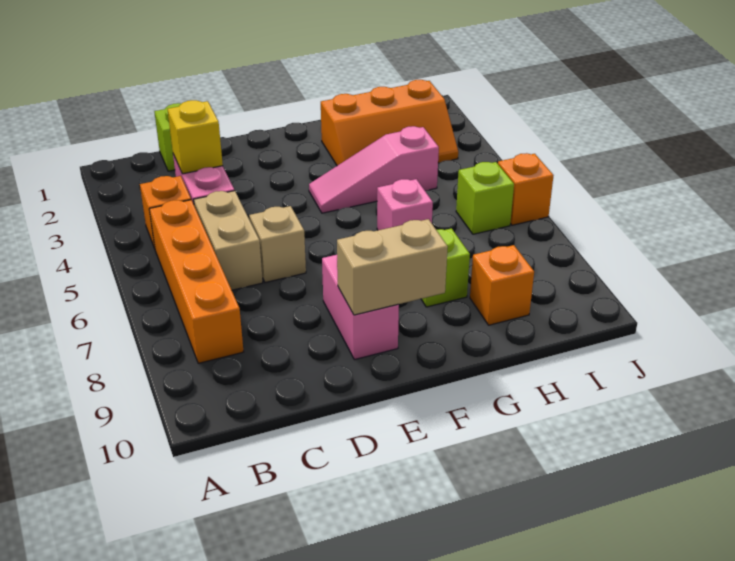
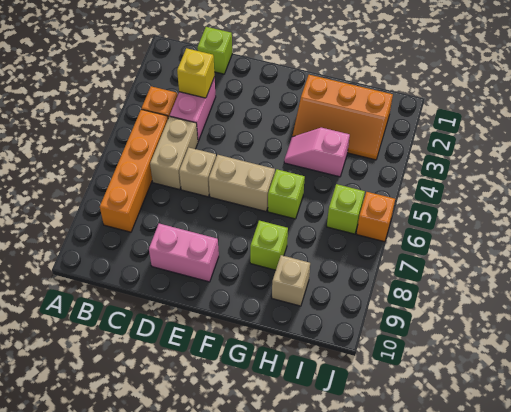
pink 1x2 brick [322,255,399,360] -> pink 1x2 brick turned to [149,223,219,282]
tan 1x2 brick [337,219,448,315] -> tan 1x2 brick moved to [209,155,275,211]
pink 1x3 slope [309,126,439,213] -> pink 1x2 slope [284,128,350,177]
pink 1x1 brick [377,179,433,230] -> lime 1x1 brick [268,169,305,219]
orange 1x1 brick [470,245,534,325] -> tan 1x1 brick [272,255,310,306]

